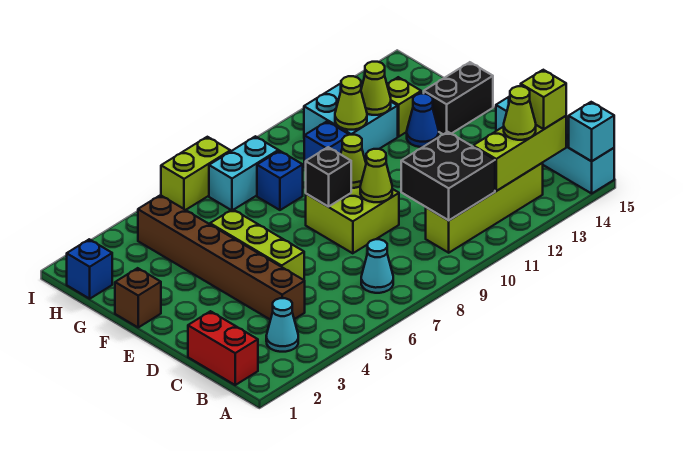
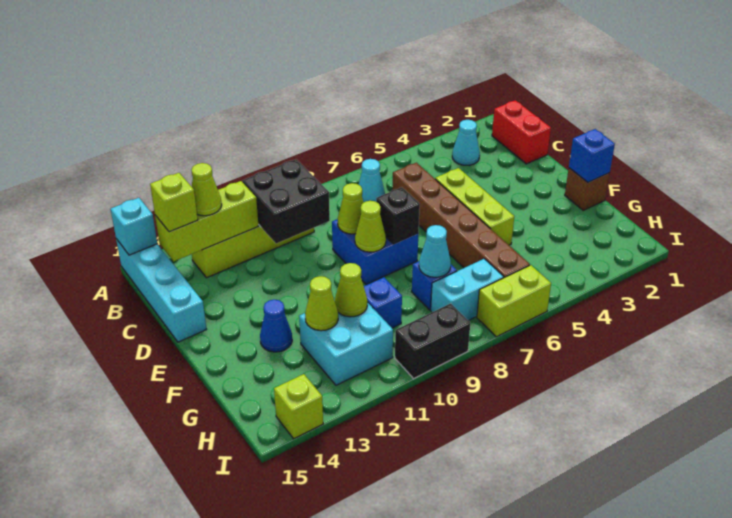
brown 1x6 brick [138,195,305,320] -> brown 1x6 brick moved to [393,163,530,278]
lime 2x2 brick [306,187,399,253] -> blue 2x2 brick [332,219,418,285]
black 1x2 brick [424,62,493,134] -> black 1x2 brick moved to [395,303,470,378]
none -> cyan 1x1 cone [419,225,451,277]
lime 1x1 brick [387,77,421,137] -> lime 1x1 brick moved to [274,374,323,439]
blue 1x1 brick [67,239,112,299] -> blue 1x1 brick moved to [569,129,615,183]

